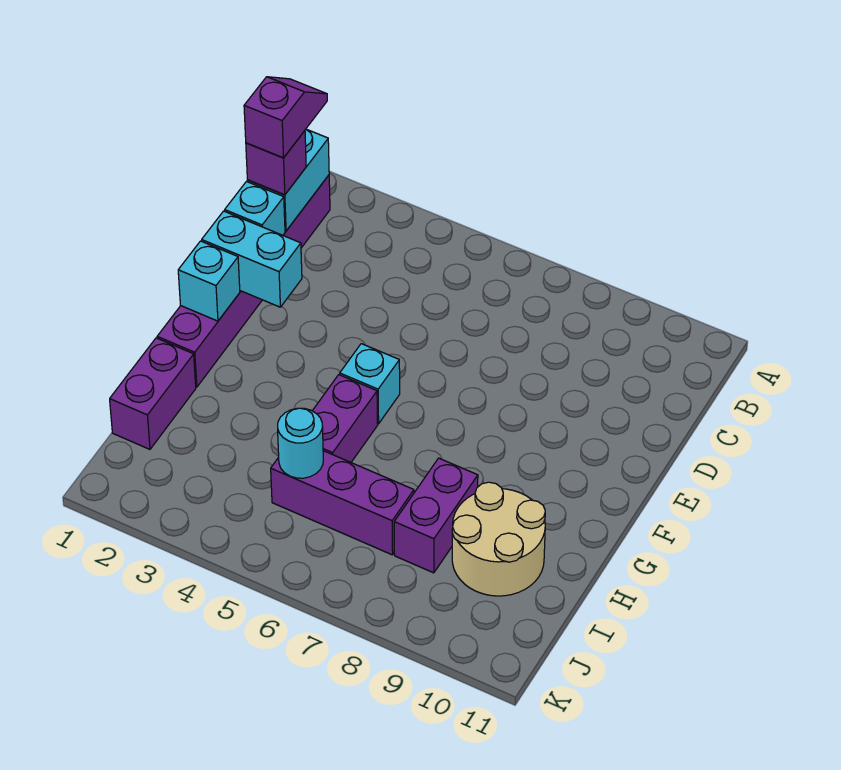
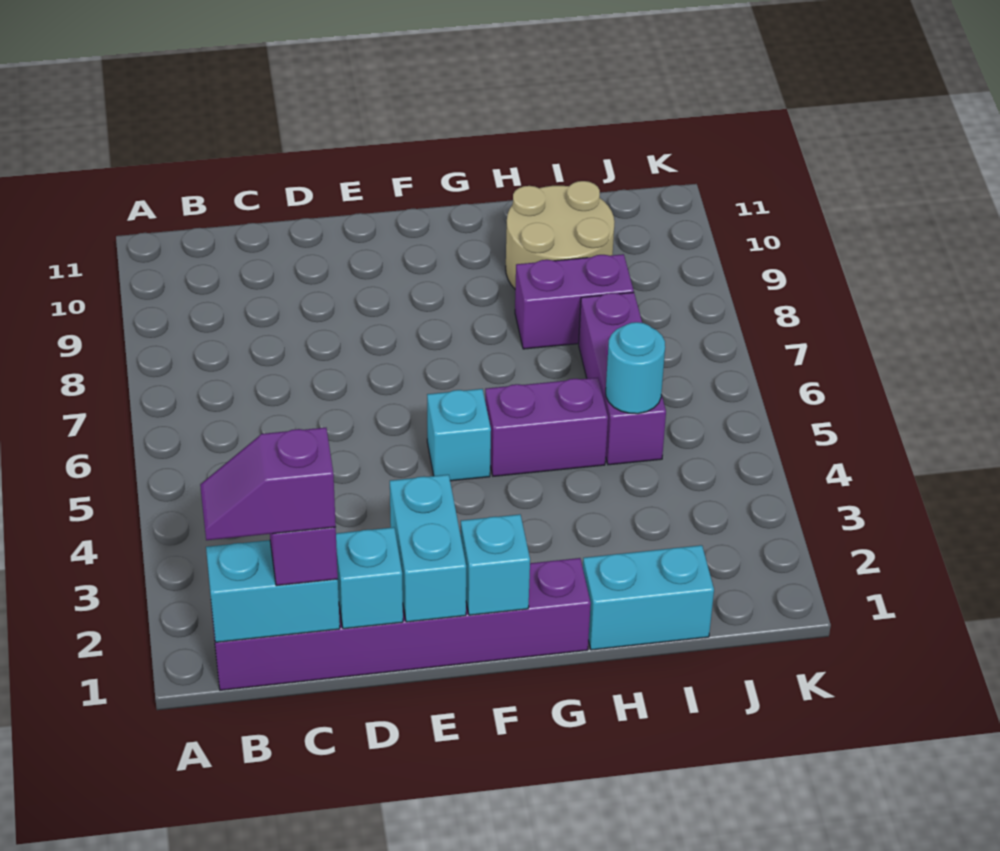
purple 1x2 brick [110,338,196,449] -> cyan 1x2 brick [583,545,714,650]

